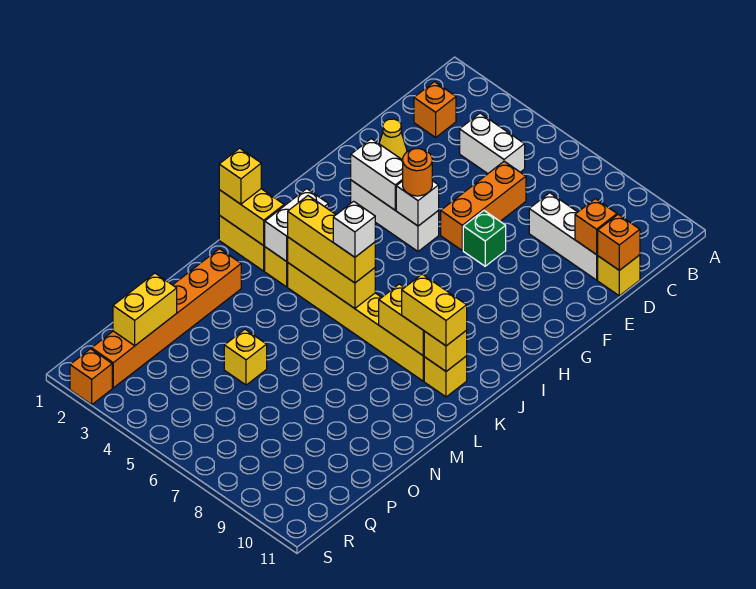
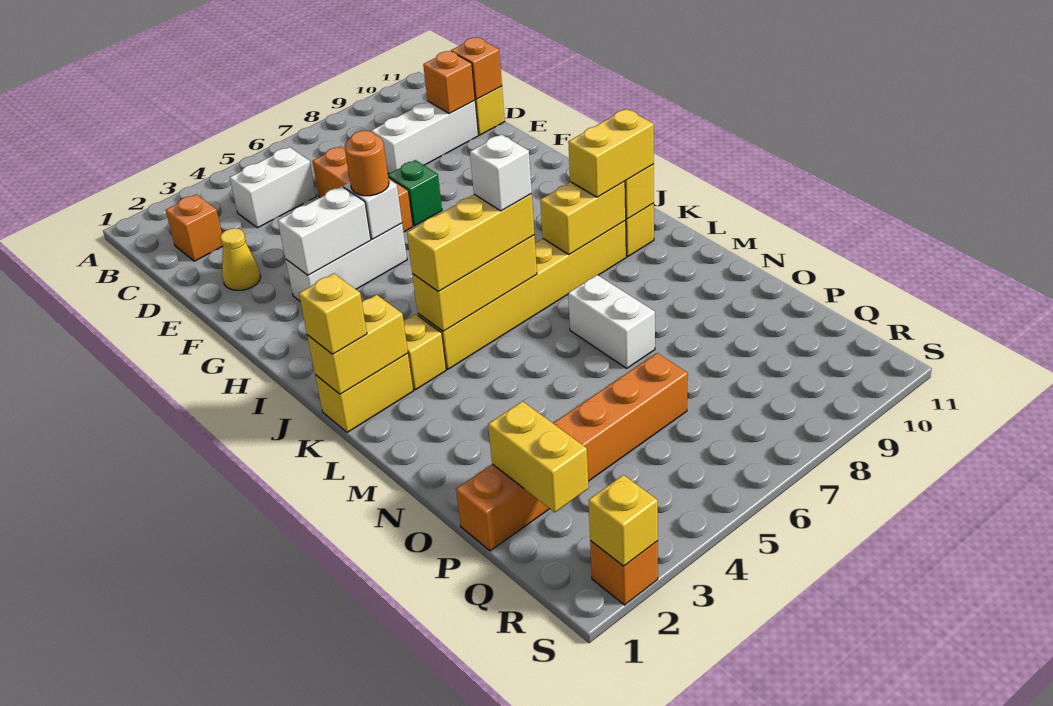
white 1x2 brick [265,189,328,261] -> white 1x2 brick moved to [568,275,655,368]
orange 1x6 brick [92,249,241,388] -> orange 1x6 brick turned to [456,353,688,551]
yellow 1x1 brick [224,329,267,385] -> yellow 1x1 brick moved to [588,475,658,566]

